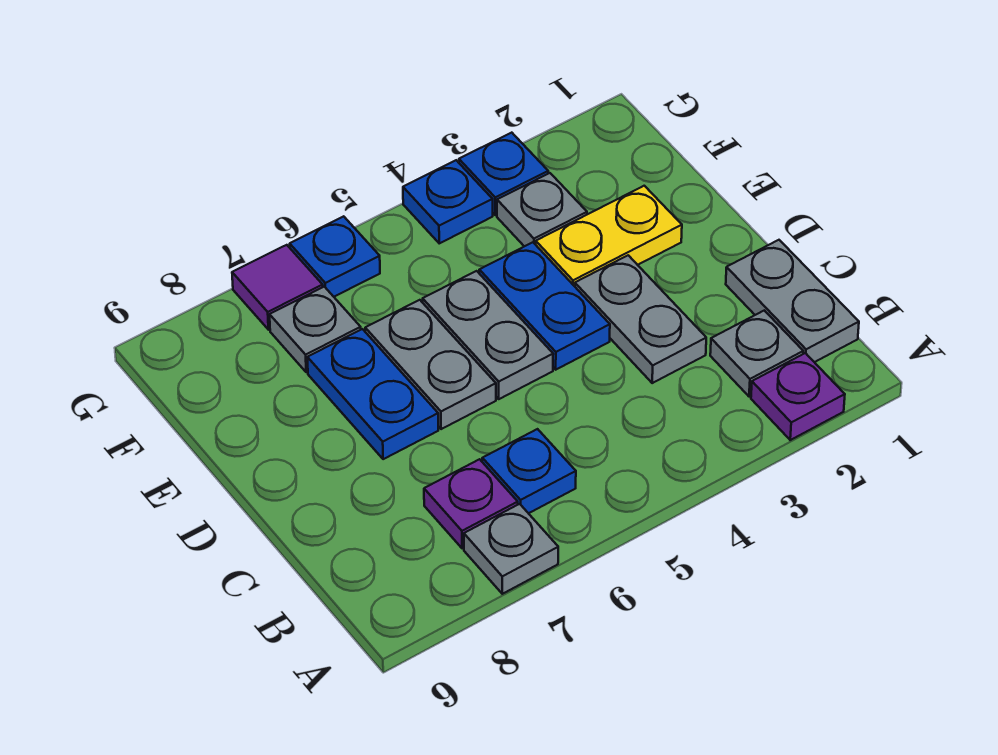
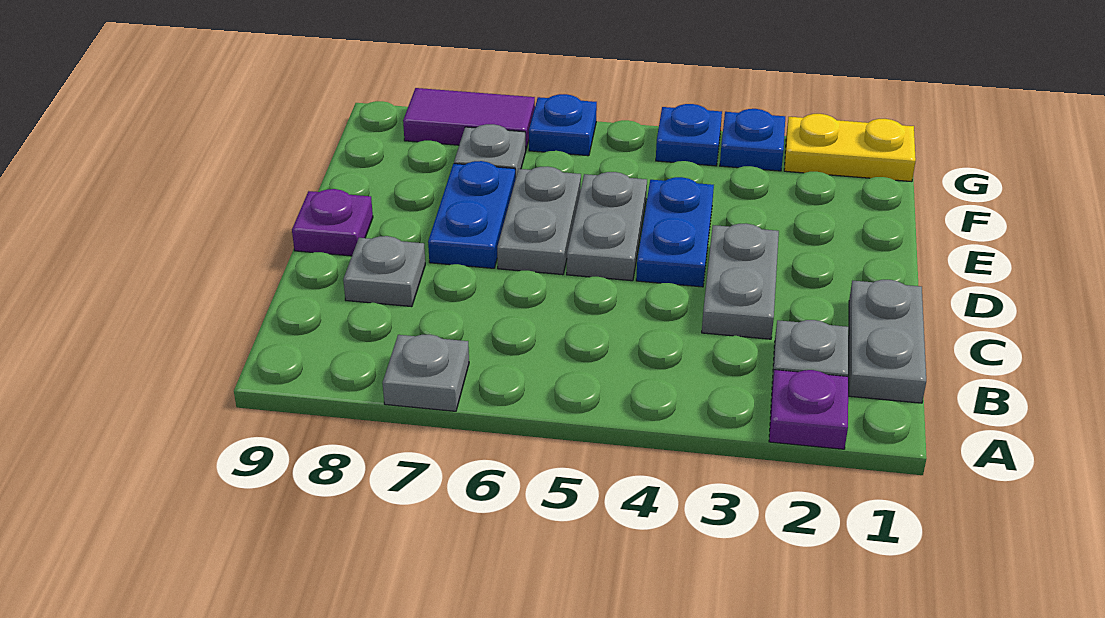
blue 1x1 plate [482,429,576,513] -> none
purple 1x1 plate [424,459,518,548] -> purple 1x1 plate moved to [292,189,373,256]
yellow 1x2 plate [536,186,682,286] -> yellow 1x2 plate moved to [784,114,916,182]
grey 1x1 plate [497,173,587,246] -> grey 1x1 plate moved to [343,236,425,307]
purple 1x1 tile [232,245,323,330] -> purple 1x2 tile [403,88,535,149]

